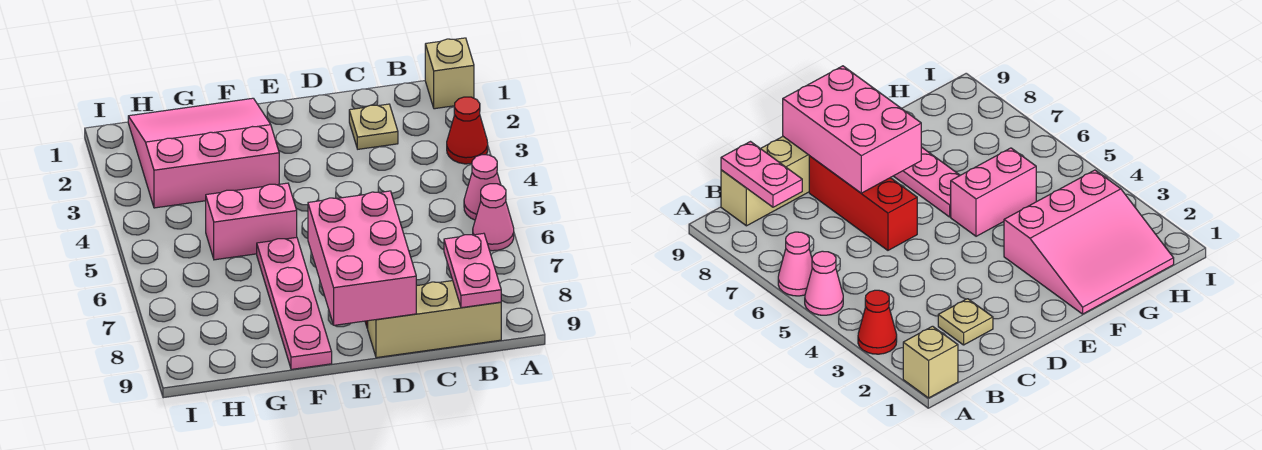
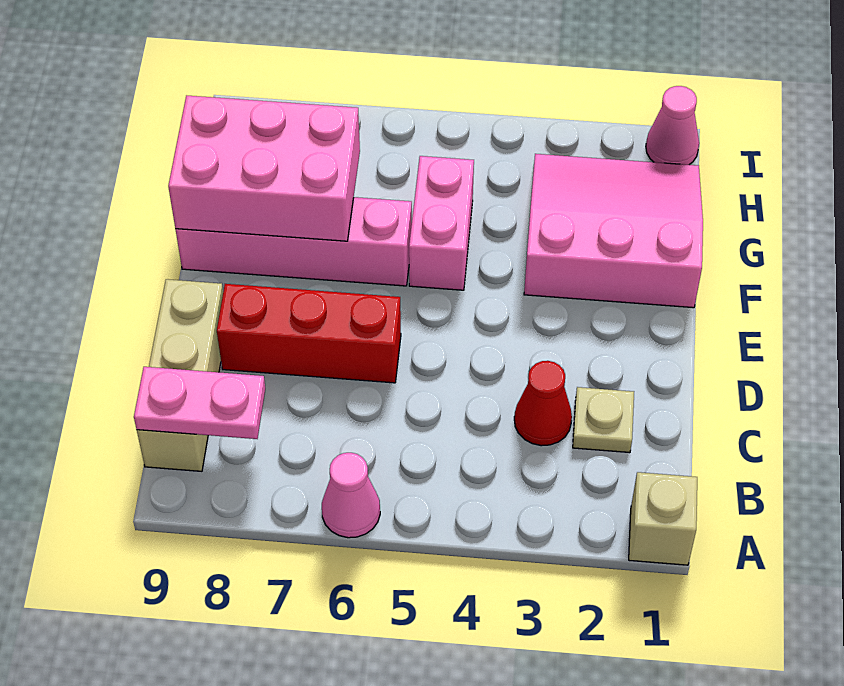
red 1x1 cone [447,97,488,164] -> red 1x1 cone moved to [514,361,572,446]
pink 1x1 cone [464,155,501,220] -> pink 1x1 cone moved to [646,86,699,165]
pink 2x3 brick [308,191,416,325] -> pink 2x3 brick moved to [168,95,360,241]
pink 3x3 slope [128,98,279,208] -> pink 3x3 slope turned to [524,154,703,308]
pink 1x4 plate [257,237,332,369] -> pink 1x4 brick [175,197,412,286]

